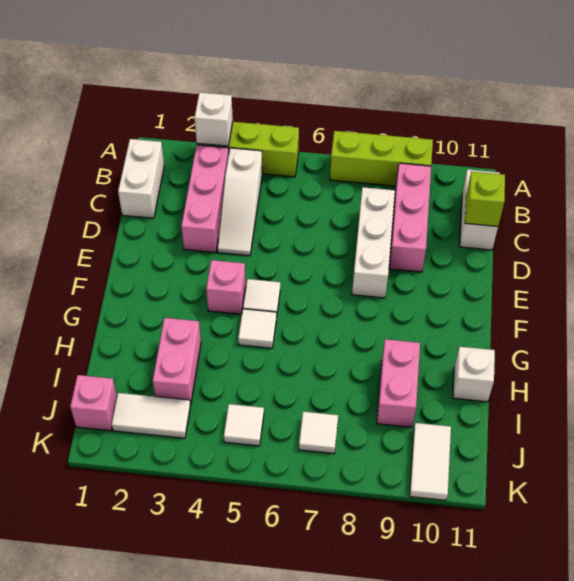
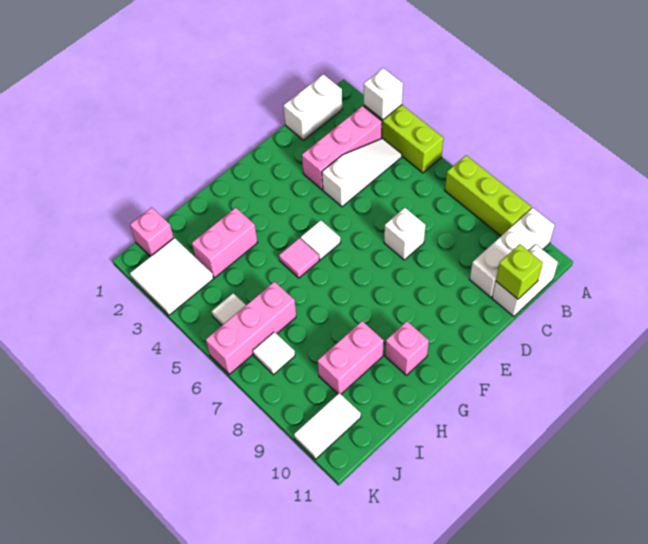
white 1x3 slope [218,148,262,256] -> white 1x3 slope turned to [322,138,402,207]
pink 1x3 brick [389,163,431,272] -> pink 1x3 brick moved to [206,282,296,374]
white 1x3 brick [352,187,395,298] -> white 1x3 brick moved to [470,208,555,297]
pink 1x1 brick [206,260,246,314] -> pink 1x1 brick moved to [385,321,429,375]
white 1x1 tile [238,309,276,348] -> pink 1x1 tile [279,238,319,278]
white 1x1 brick [453,347,495,402] -> white 1x1 brick moved to [384,208,425,260]
white 1x2 tile [112,393,191,438] -> white 2x2 tile [130,238,213,315]

